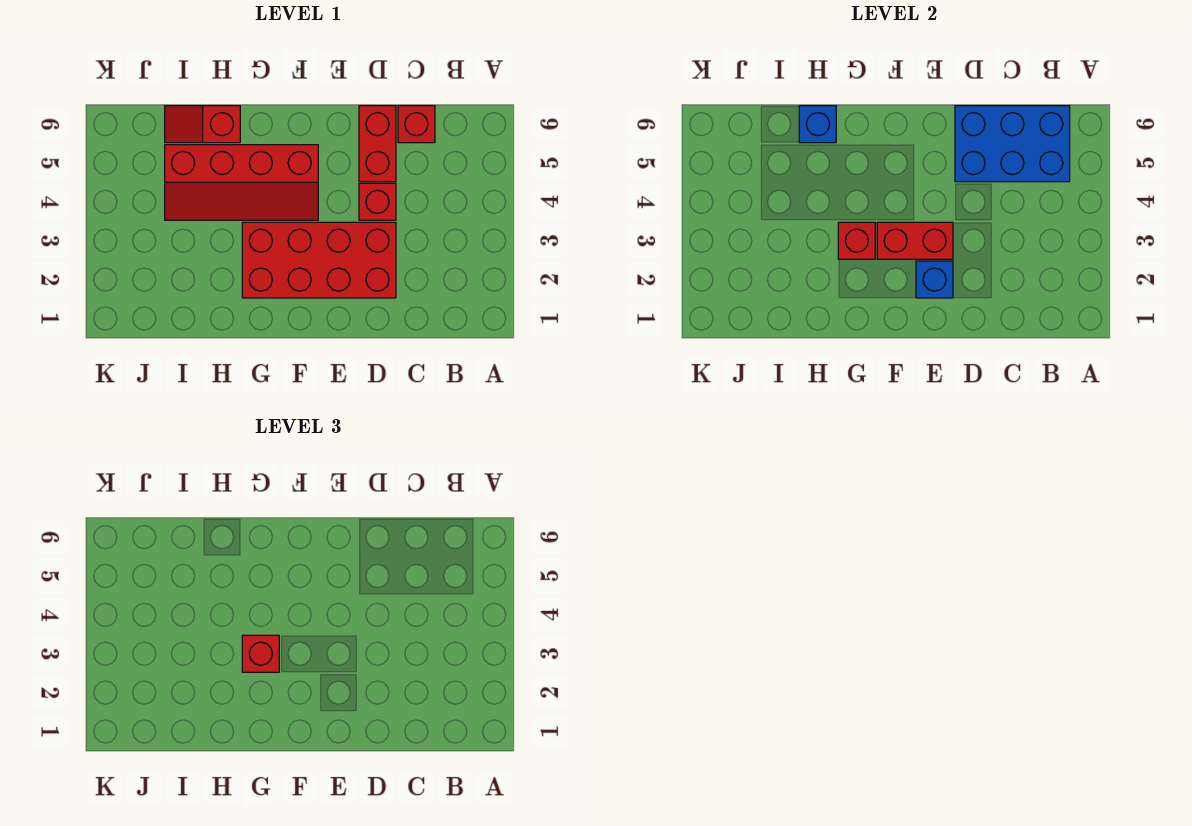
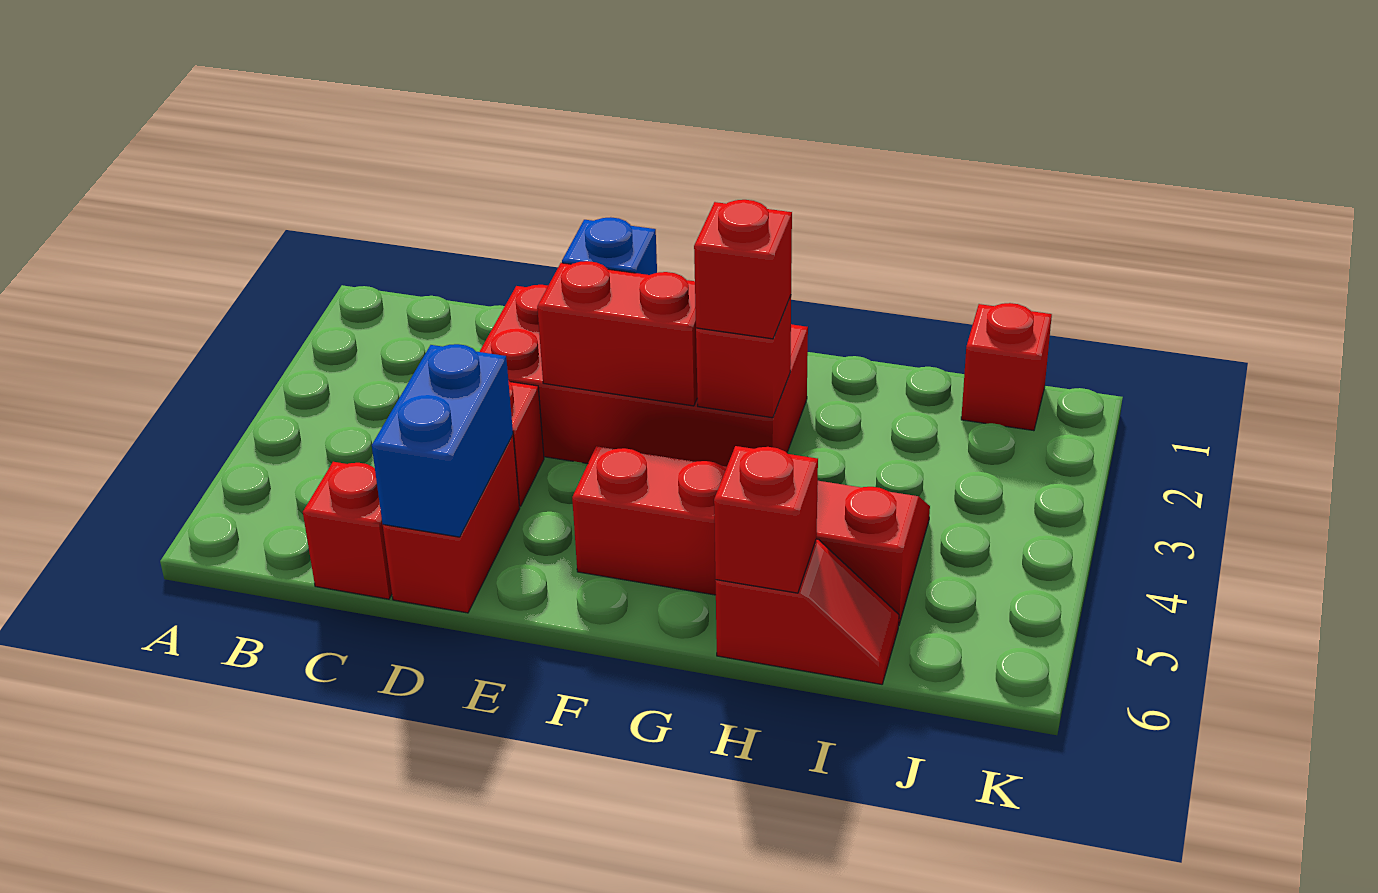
blue 2x3 brick [955,106,1070,182] -> blue 1x2 brick [372,344,513,537]
blue 1x1 brick [799,106,836,143] -> red 1x1 brick [714,446,818,593]
none -> red 1x1 brick [961,303,1052,431]

